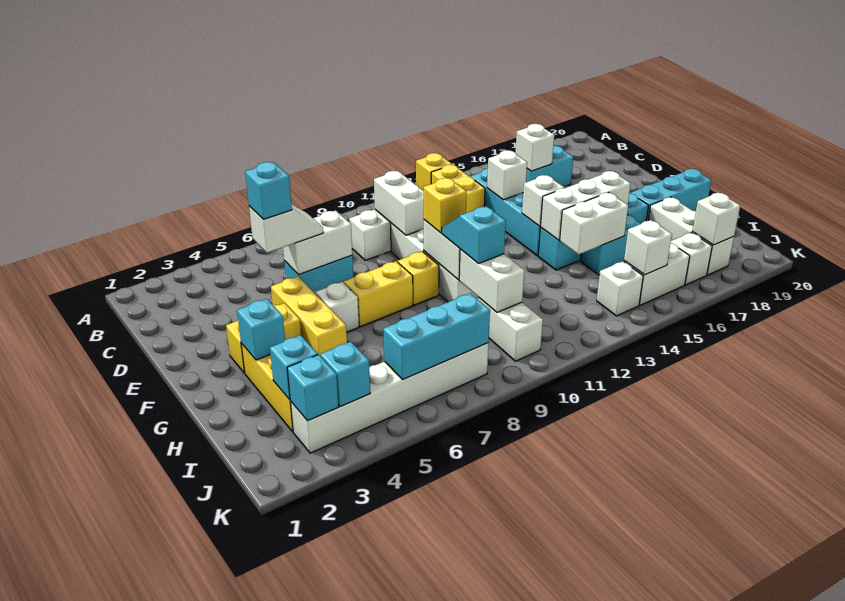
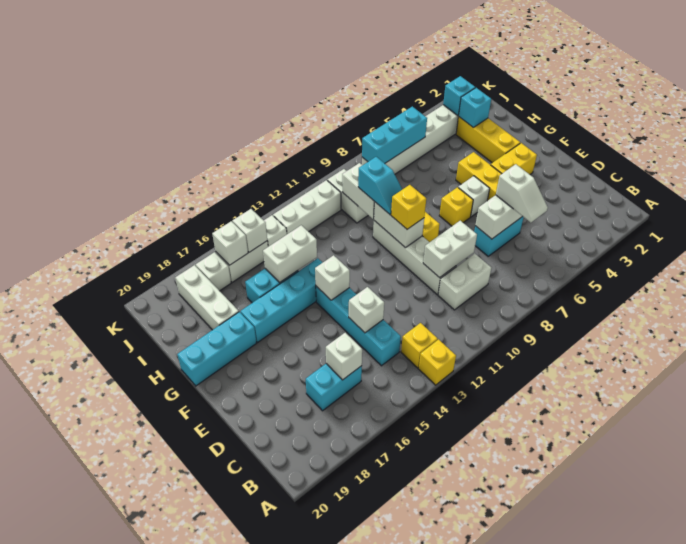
yellow 1x2 brick [431,165,485,213] -> yellow 1x1 brick [401,323,438,368]
white 1x2 brick [374,171,424,235] -> white 1x2 brick turned to [423,221,477,278]
white 1x2 slope [249,204,323,253] -> white 1x2 slope turned to [496,164,548,223]
cyan 1x1 brick [245,162,292,219] -> none
yellow 1x2 brick [343,261,413,327] -> yellow 1x1 brick [439,187,473,226]
cyan 1x1 brick [237,299,285,360] -> none
white 1x3 brick [541,171,631,240] -> white 1x3 brick moved to [273,180,341,234]
cyan 1x1 brick [320,342,370,407] -> none
white 1x1 brick [693,193,740,245] -> white 1x1 brick moved to [212,221,248,265]

